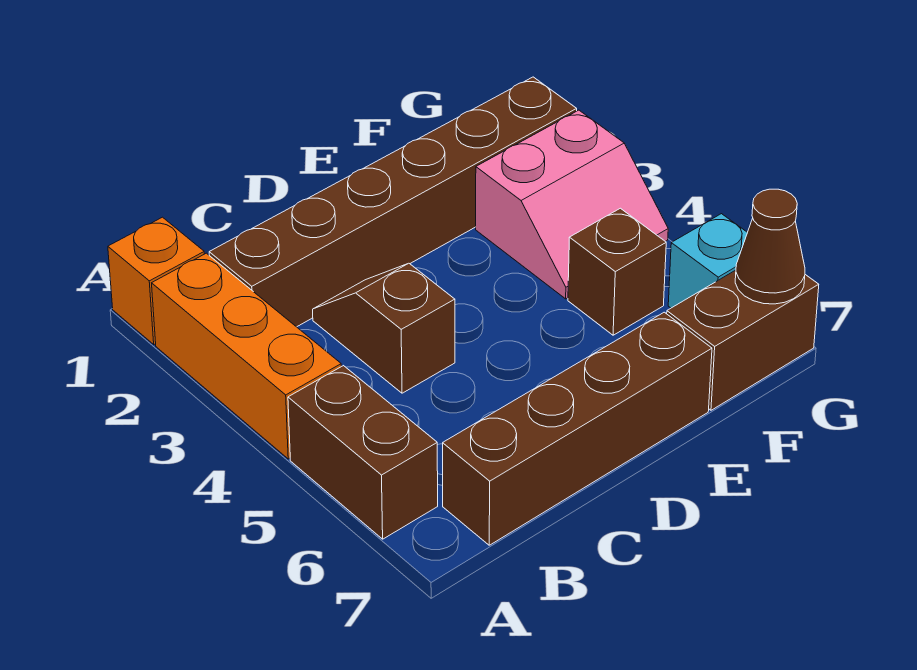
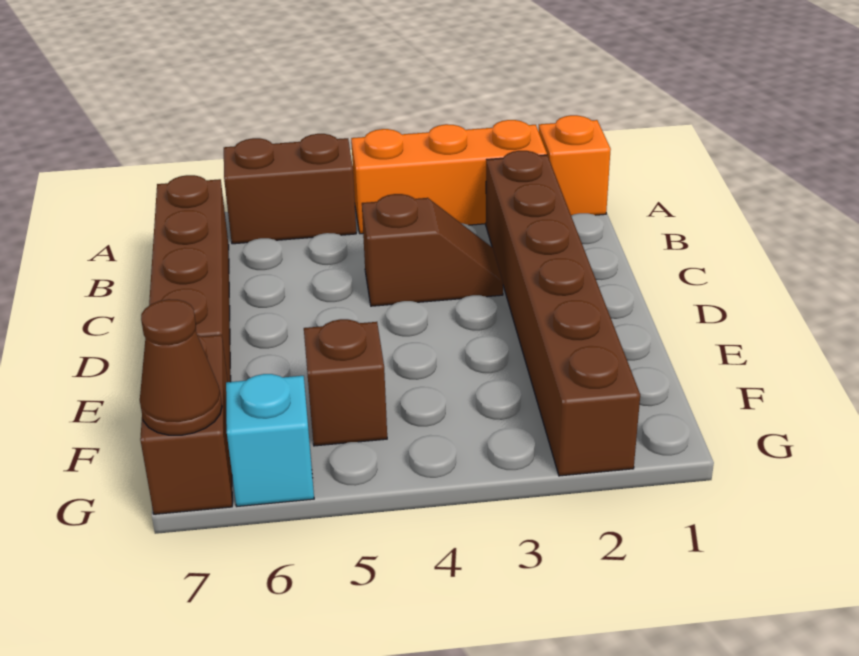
pink 2x2 slope [476,110,668,299] -> none

